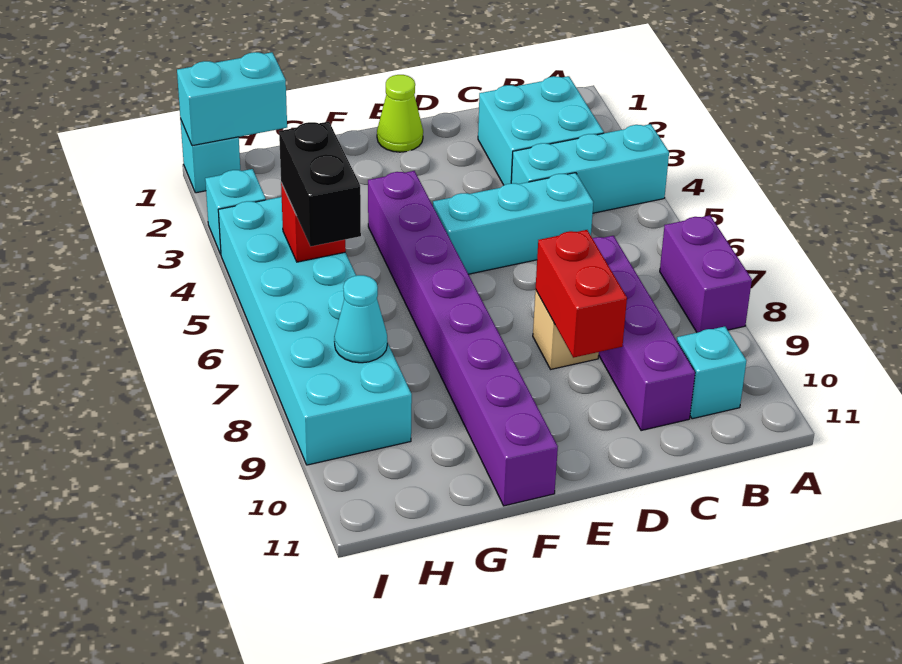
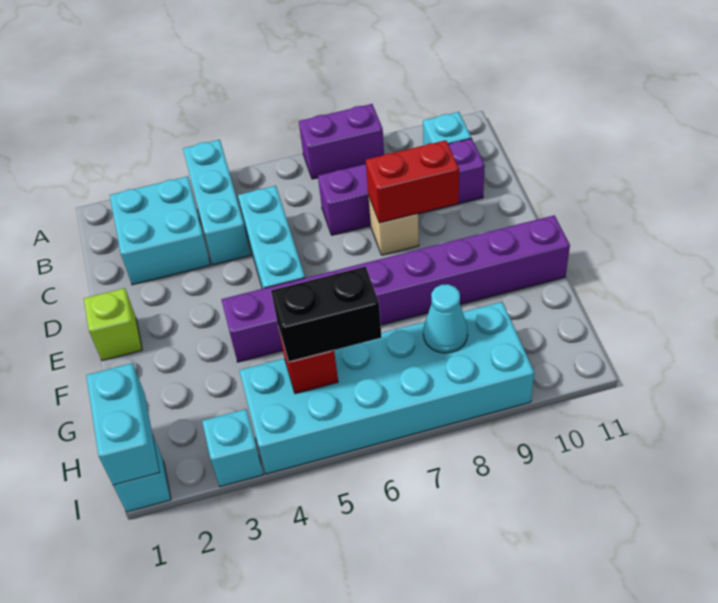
lime 1x1 cone [377,75,423,152] -> lime 1x1 brick [84,288,142,361]

